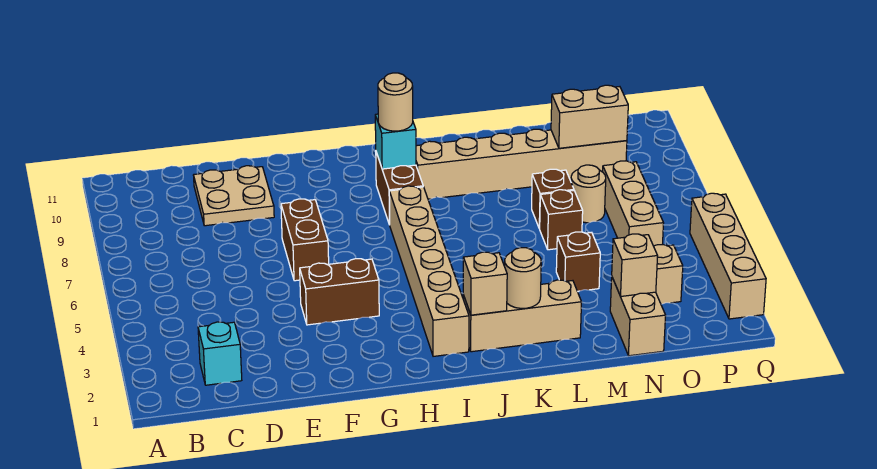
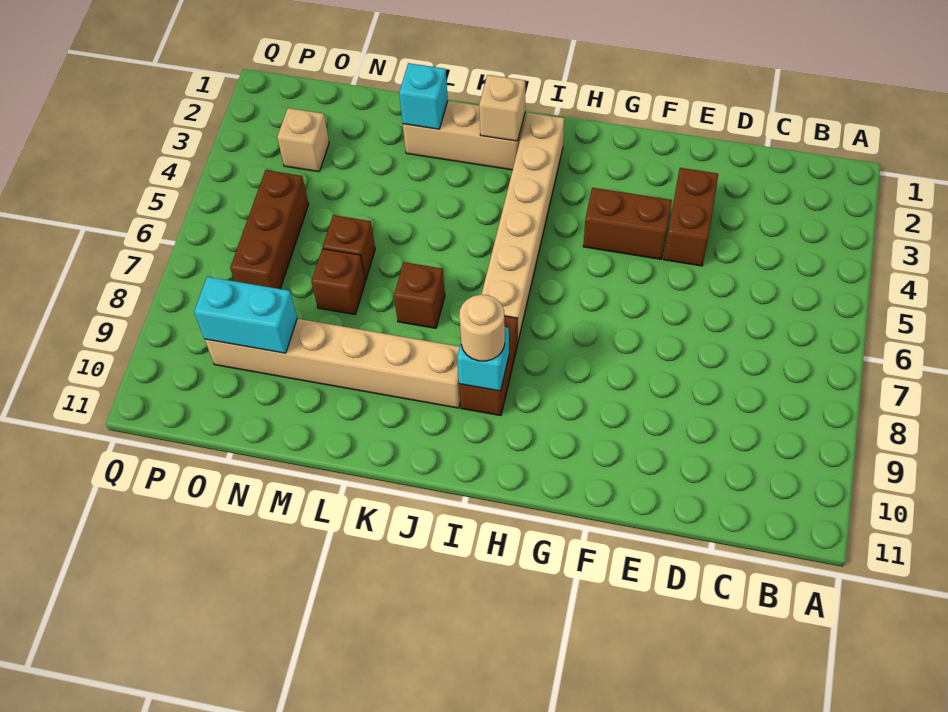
cyan 1x1 brick [198,322,242,385] -> cyan 1x1 brick moved to [399,63,448,129]
tan 2x2 plate [194,166,274,226] -> none
brown 1x2 brick [281,199,329,281] -> brown 1x2 brick moved to [664,168,718,266]
tan 1x1 round brick [505,248,541,308] -> none
brown 1x1 brick [556,232,600,291] -> brown 1x1 brick moved to [394,262,445,328]
tan 1x2 brick [610,278,666,356] -> none
tan 1x1 brick [612,234,658,296] -> none
tan 1x1 round brick [571,165,606,223] -> none
tan 1x2 brick [551,85,628,148] -> cyan 1x2 brick [194,277,297,353]
tan 1x3 brick [603,161,664,246] -> brown 1x3 brick [230,170,309,289]
tan 1x4 brick [690,193,766,319] -> none

